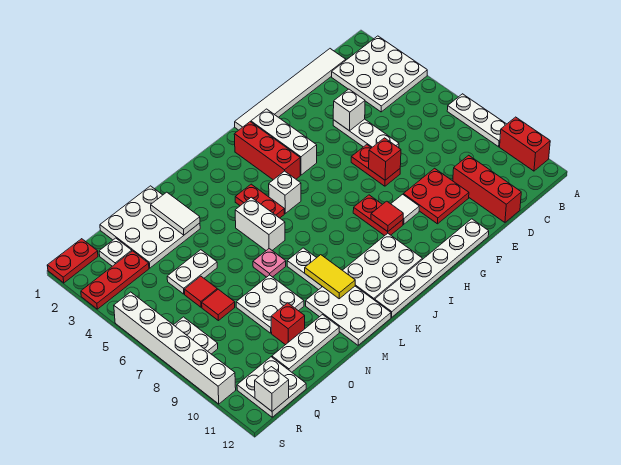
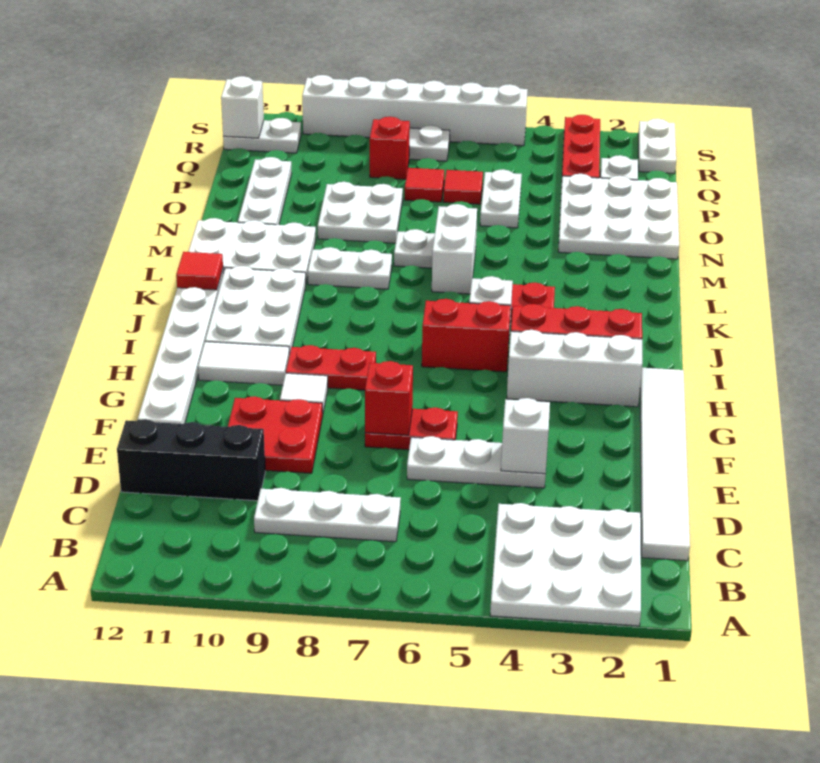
white 1x3 plate [447,94,506,147] -> white 1x3 plate moved to [254,488,401,542]
red 1x2 brick [500,117,550,171] -> red 1x2 brick moved to [422,299,511,372]
red 1x3 brick [453,155,521,222] -> black 1x3 brick [117,419,265,501]
red 1x1 tile [371,201,403,232] -> red 1x1 tile moved to [176,252,223,290]
white 1x2 brick [235,197,285,250] -> white 1x2 brick turned to [432,204,477,294]
yellow 1x2 tile [305,255,355,299] -> none
pink 1x1 plate [253,249,286,277] -> white 1x1 plate [394,229,435,268]
white 1x2 tile [151,192,200,235] -> white 1x2 tile moved to [198,342,289,385]
red 1x1 brick [271,303,305,345] -> red 1x1 brick moved to [370,117,410,179]
white 2x2 plate [237,357,306,417] -> white 1x2 plate [223,118,301,153]
red 1x2 plate [47,239,98,283] -> white 1x2 plate [638,118,676,174]

